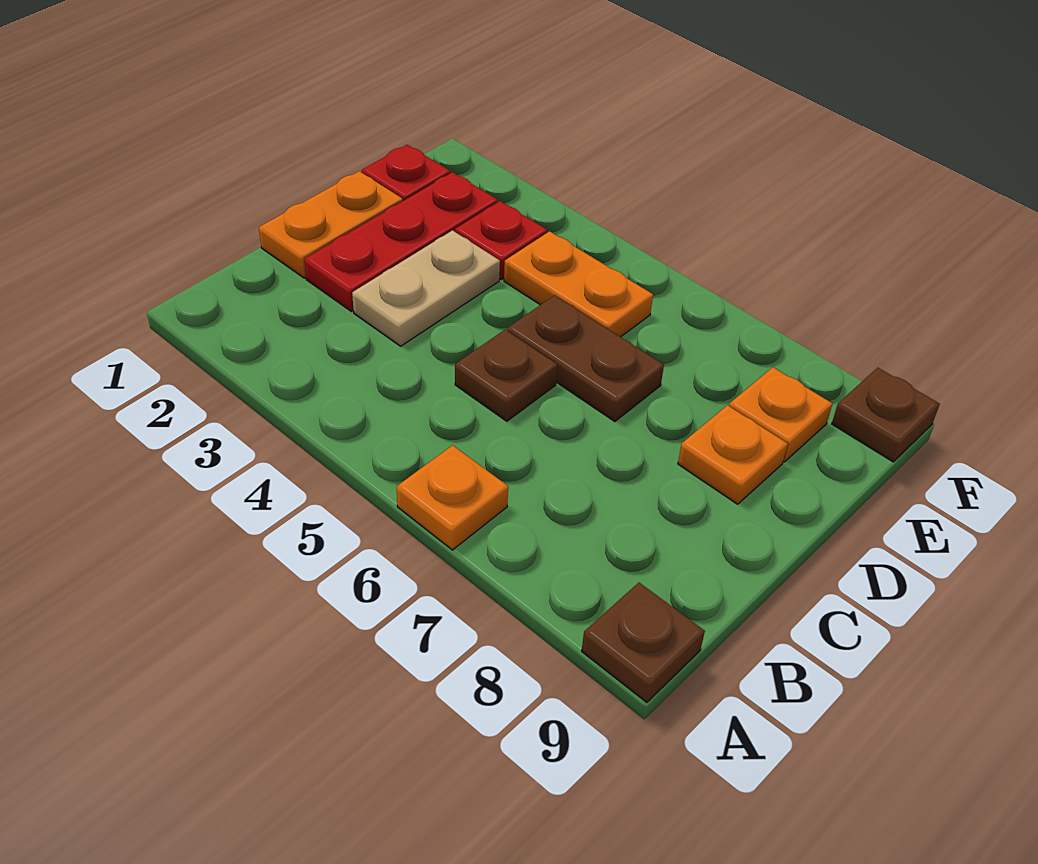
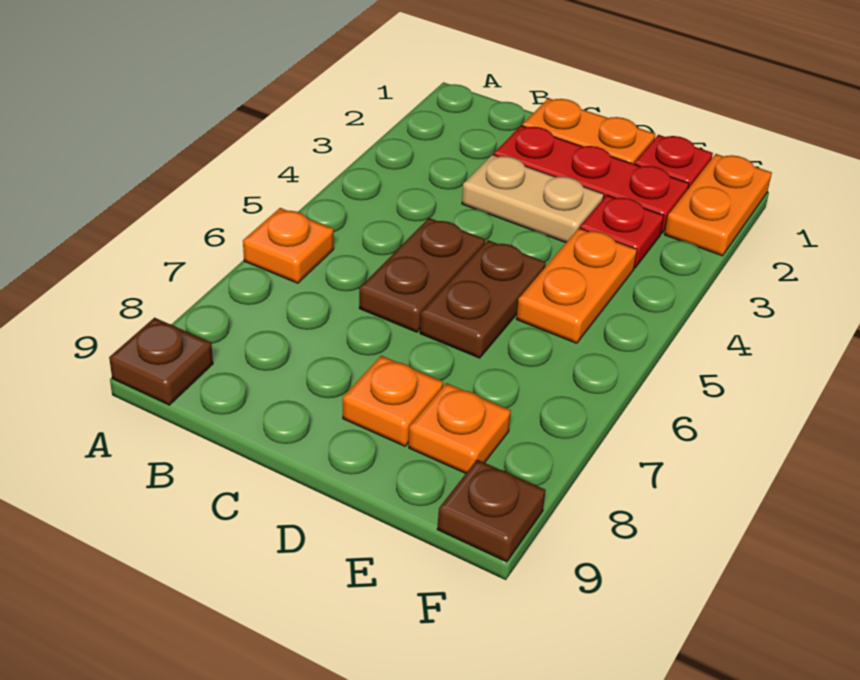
brown 1x1 plate [455,330,557,421] -> brown 1x2 plate [359,218,485,332]
none -> orange 1x2 plate [664,154,772,256]

